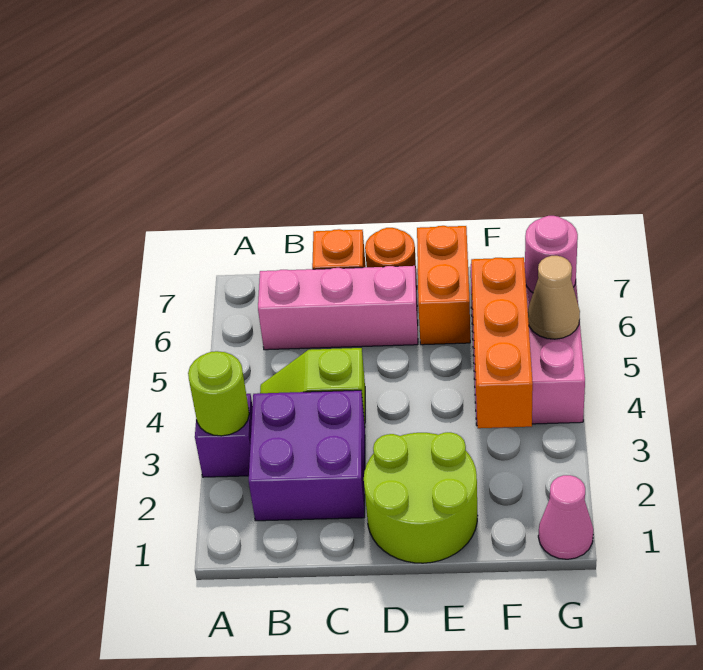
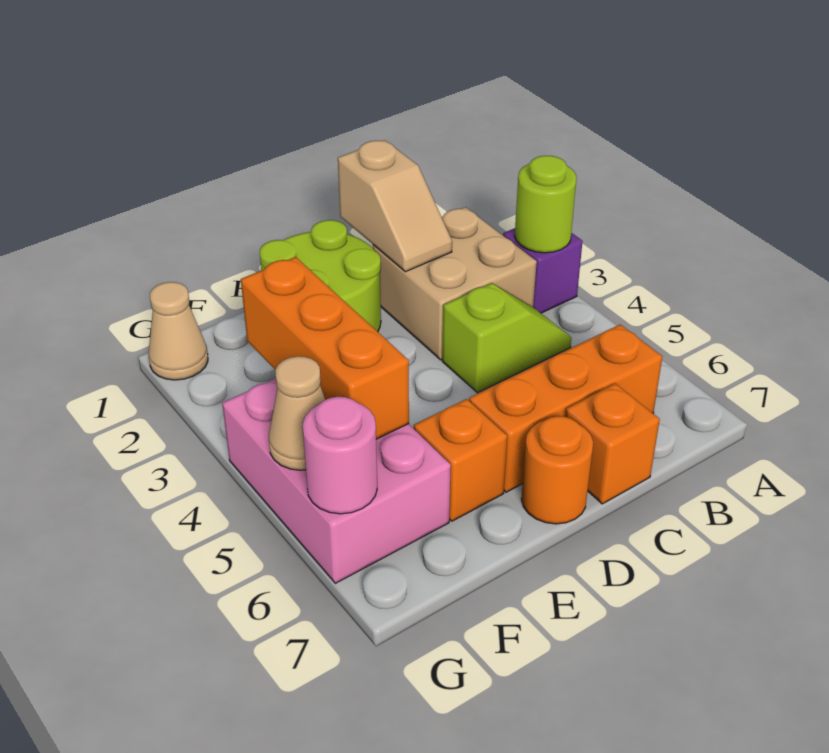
purple 2x2 brick [249,390,365,521] -> tan 2x2 brick [373,207,537,360]
pink 1x3 brick [258,266,418,350] -> orange 1x3 brick [469,325,662,492]
none -> tan 1x2 slope [338,140,452,272]
orange 1x2 brick [417,226,470,345] -> orange 1x1 brick [414,399,507,521]
pink 1x1 cone [538,475,593,559] -> tan 1x1 cone [149,282,208,380]

